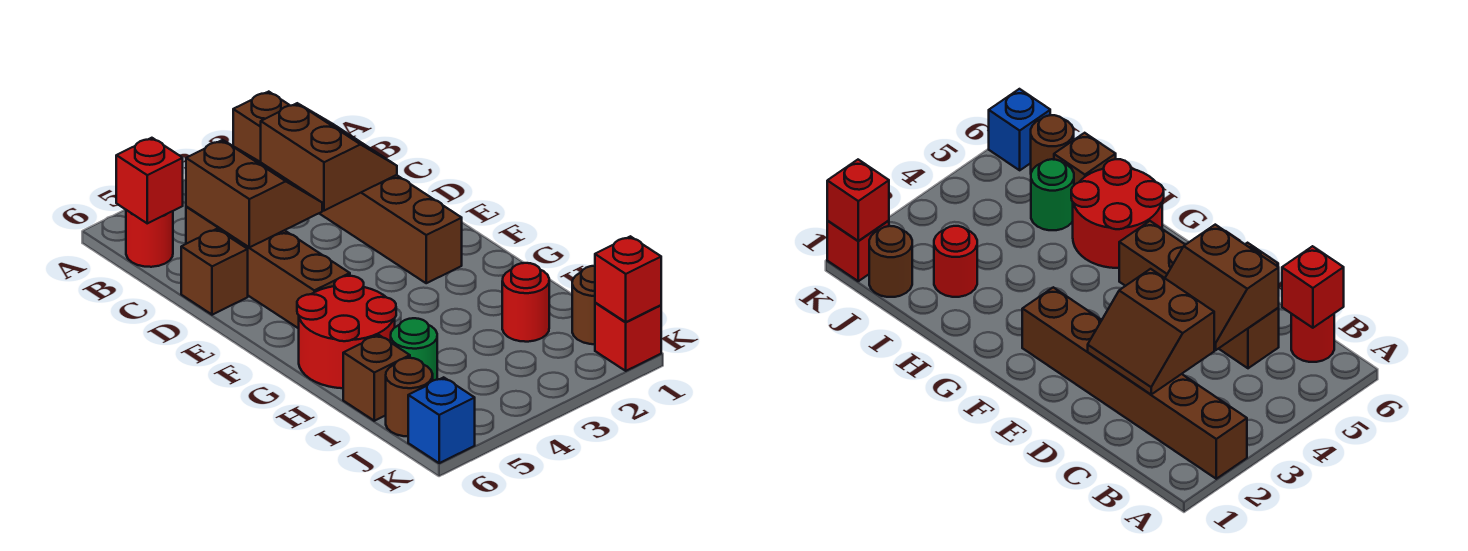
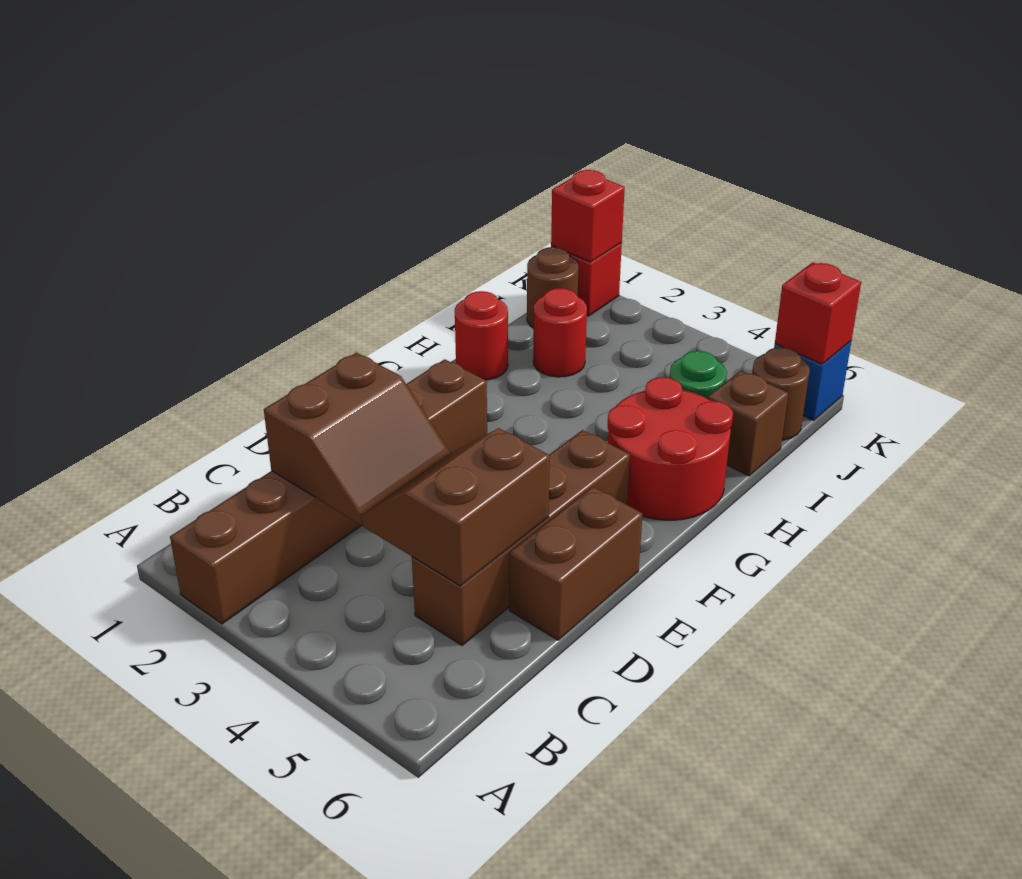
red 1x1 round brick [126,210,173,267] -> red 1x1 round brick moved to [455,291,508,380]
red 1x1 brick [116,138,183,223] -> red 1x1 brick moved to [775,262,861,364]
brown 2x2 slope [261,103,397,211] -> brown 2x2 slope turned to [264,353,449,525]
brown 1x1 brick [181,229,248,315] -> brown 1x2 brick [509,487,643,640]

